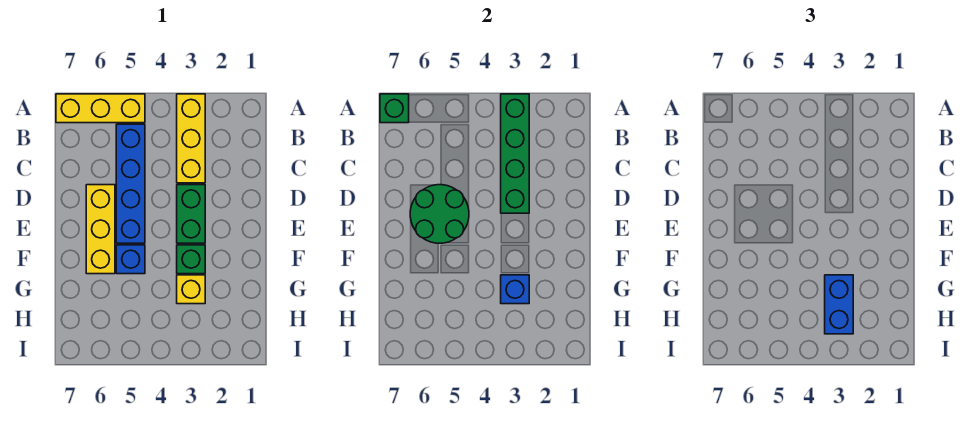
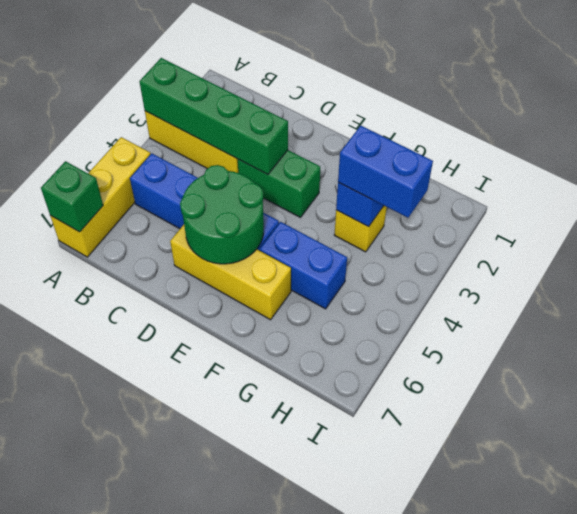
green 1x1 brick [177,245,205,274] -> none
blue 1x1 brick [116,245,145,274] -> blue 1x2 brick [260,222,347,309]

